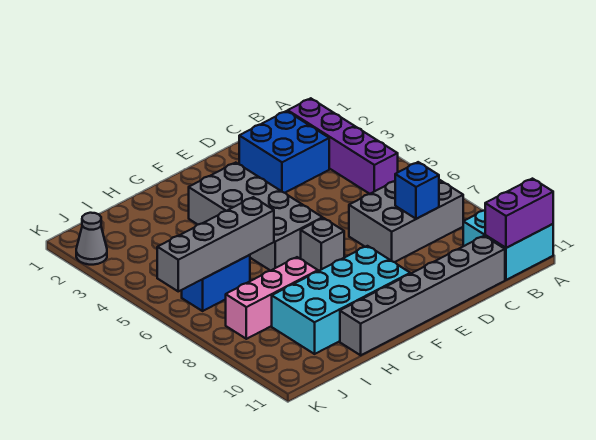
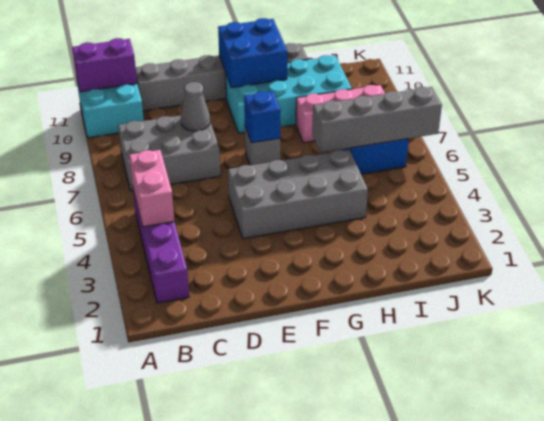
none -> pink 1x2 brick [129,150,174,227]
blue 2x2 brick [239,111,329,193] -> blue 2x2 brick moved to [218,18,287,88]
blue 1x1 brick [395,162,439,219] -> blue 1x1 brick moved to [244,91,281,143]
grey 2x4 brick [189,163,323,271] -> grey 2x4 brick turned to [228,150,368,239]
grey 1x1 cone [76,213,107,265] -> grey 1x1 cone moved to [181,82,210,131]

